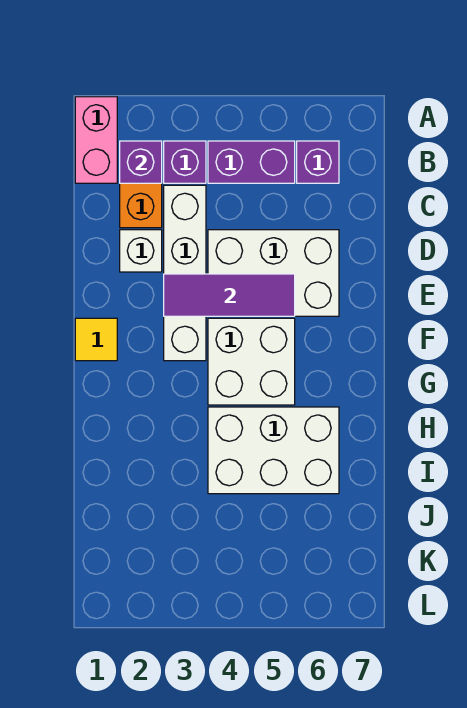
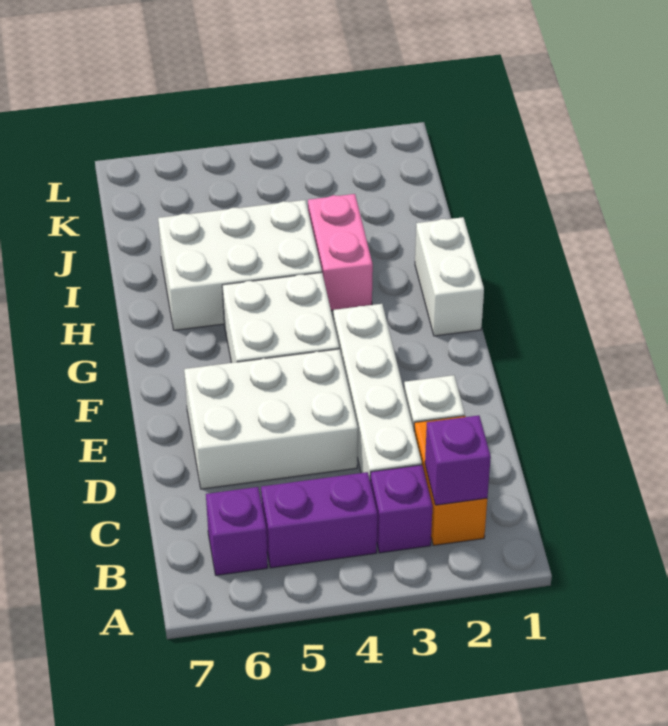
pink 1x2 brick [75,97,117,183] -> pink 1x2 brick moved to [308,194,373,311]
purple 1x3 tile [164,274,295,316] -> none
yellow 1x1 tile [75,318,117,361] -> none
none -> white 1x2 brick [415,217,484,336]

